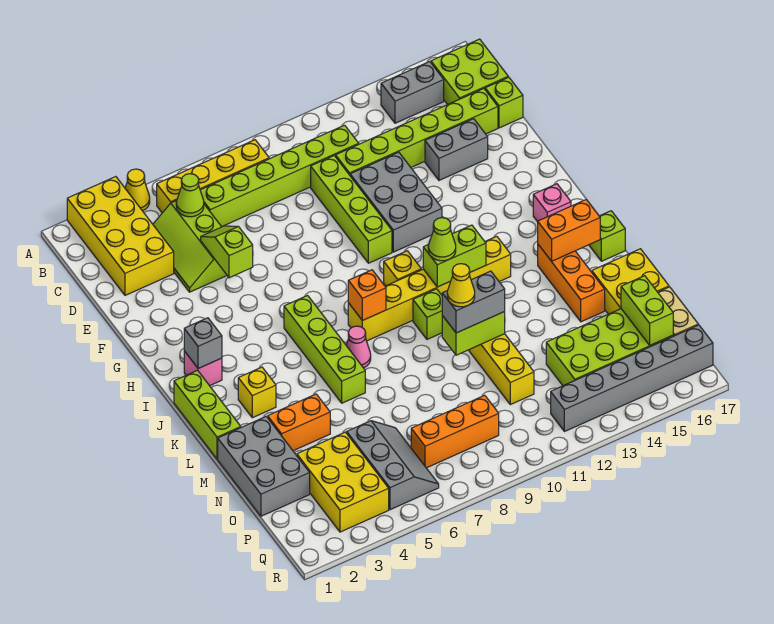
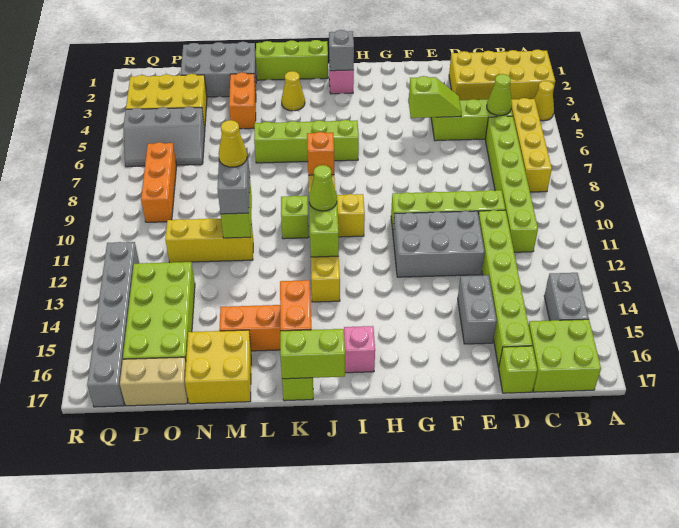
yellow 1x1 brick [238,367,276,418] -> yellow 1x1 cone [281,71,305,111]
pink 1x1 cone [346,326,371,368] -> none
lime 1x2 brick [621,276,673,345] -> lime 1x2 brick moved to [280,329,345,379]

